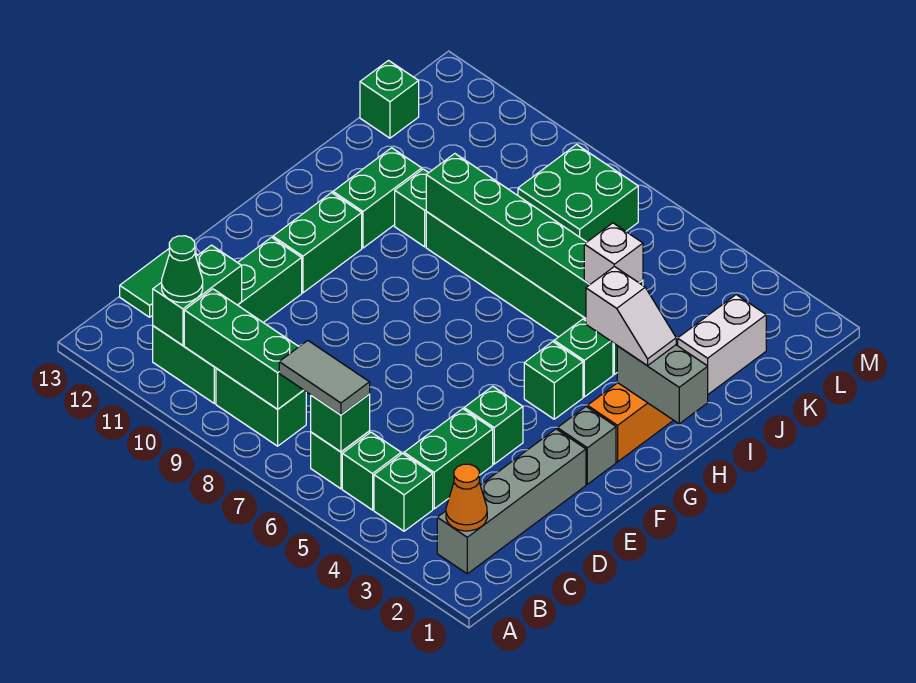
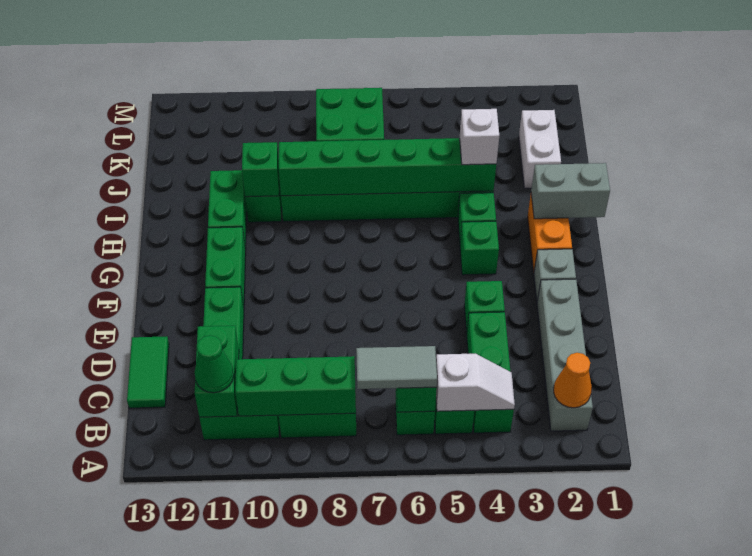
white 1x2 slope [586,266,676,366] -> white 1x2 slope moved to [436,354,515,411]
green 1x1 brick [360,61,419,138] -> green 1x1 brick moved to [242,142,279,197]

